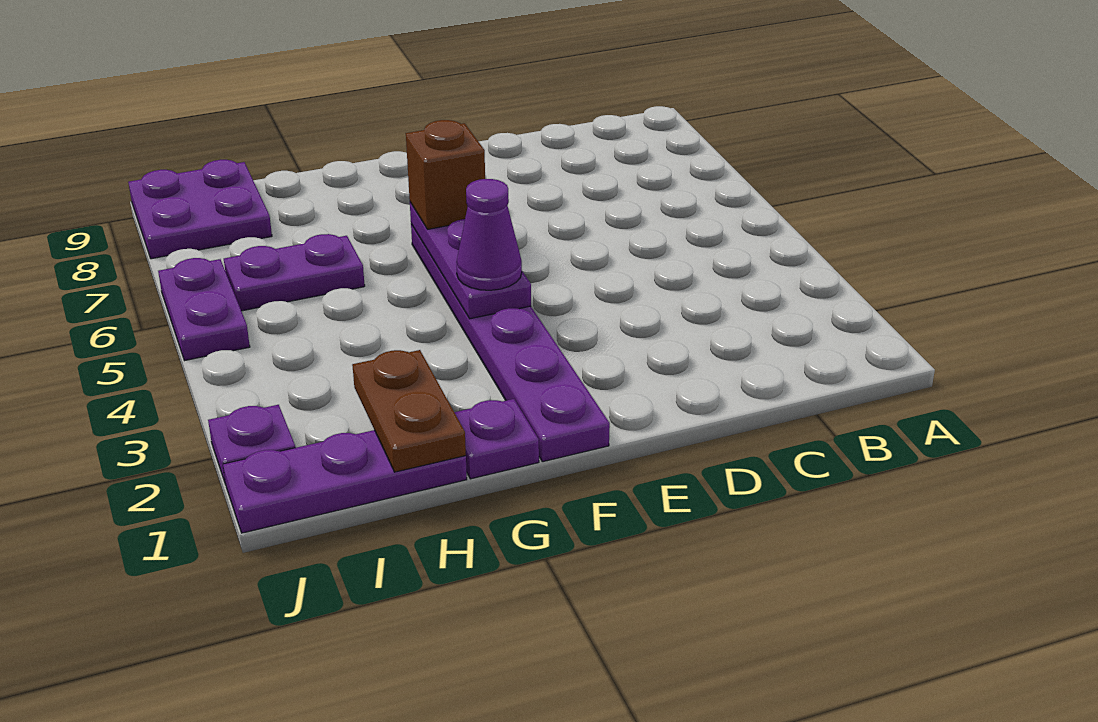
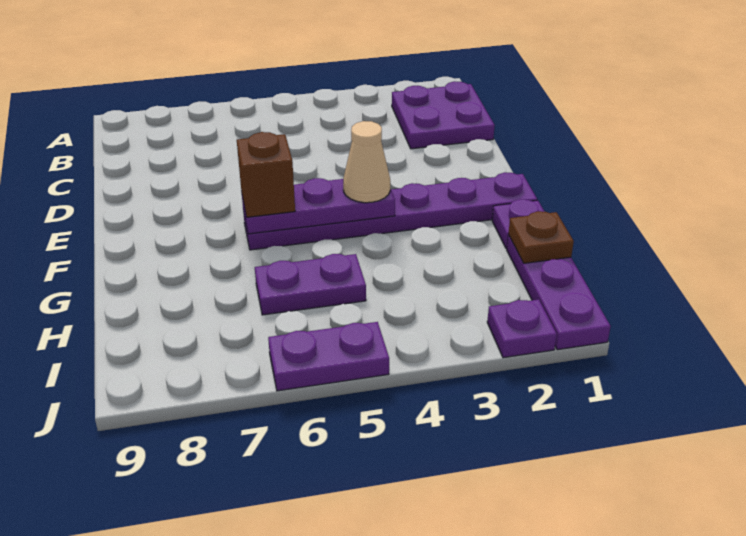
purple 1x1 cone [456,179,522,290] -> tan 1x1 cone [343,121,390,203]
brown 1x2 plate [352,350,466,472] -> brown 1x1 plate [508,211,574,263]
purple 1x2 plate [224,234,365,311] -> purple 1x2 plate turned to [255,254,366,315]
purple 2x2 plate [128,160,272,259] -> purple 2x2 plate moved to [392,81,495,149]

